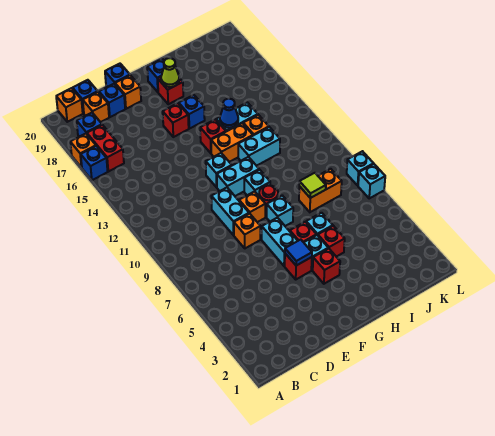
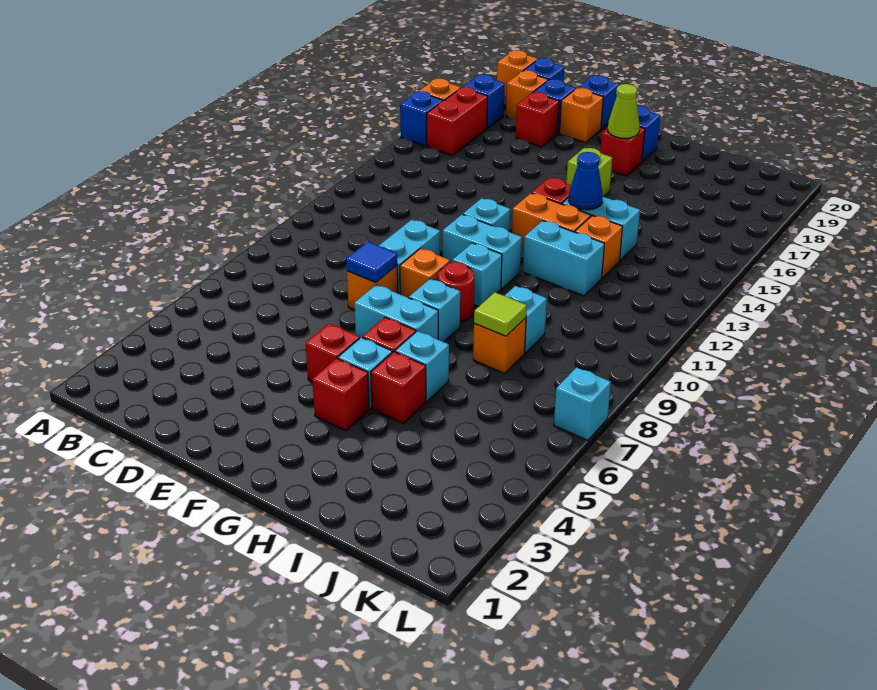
blue 1x1 tile [285,240,312,266] -> blue 1x1 tile moved to [346,242,397,283]
cyan 1x2 brick [262,217,298,266] -> cyan 1x2 brick turned to [354,285,438,339]
red 1x1 brick [163,103,189,137] -> red 1x1 brick moved to [516,92,559,147]
blue 1x1 brick [179,95,205,129] -> lime 1x1 brick [566,148,612,197]
orange 1x2 brick [299,169,342,212] -> orange 1x1 brick [473,318,526,374]
cyan 1x1 brick [347,151,374,185] -> cyan 1x1 brick moved to [505,286,547,353]

